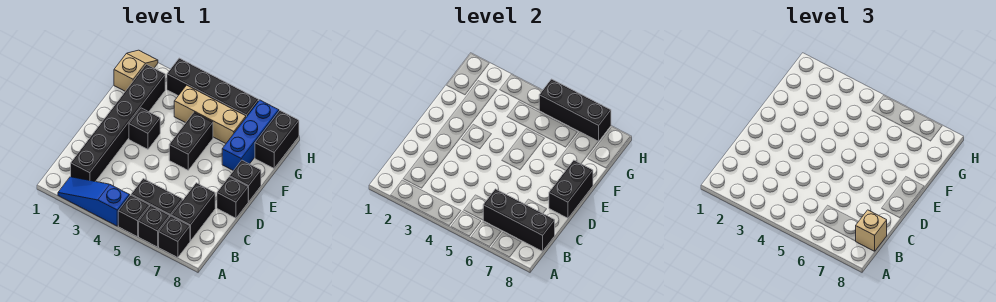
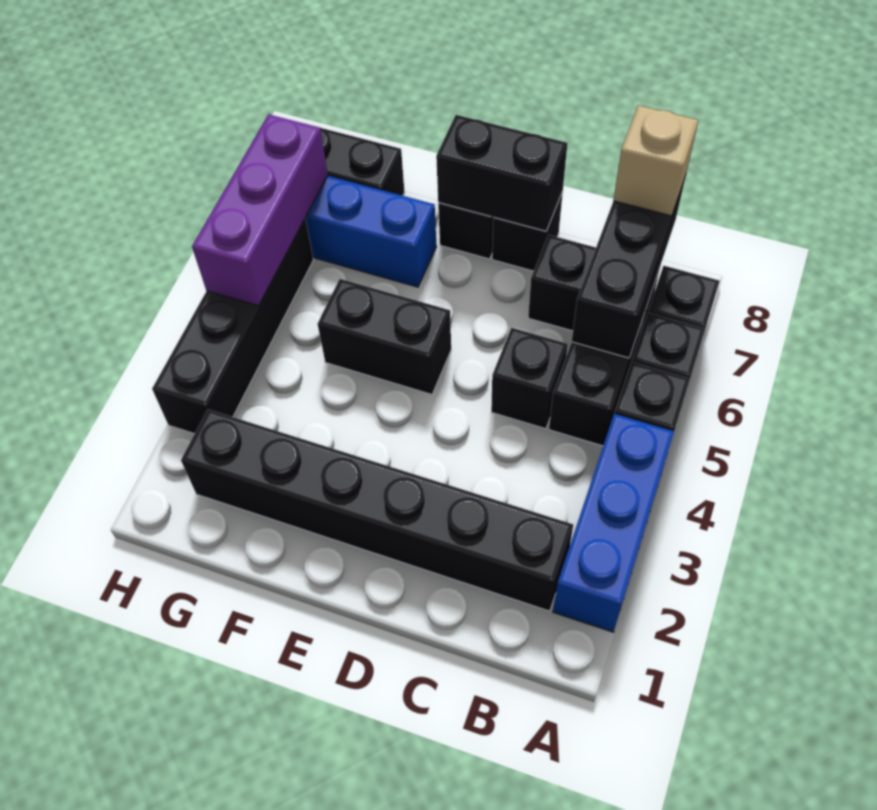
blue 1x3 slope [58,177,130,226] -> blue 1x3 brick [553,414,674,632]
black 1x1 brick [129,108,160,149] -> black 1x1 brick moved to [491,328,568,429]
tan 1x2 slope [114,50,158,91] -> none
tan 1x3 brick [174,85,246,143] -> none
black 1x3 brick [539,79,611,142] -> purple 1x3 brick [192,114,328,306]

